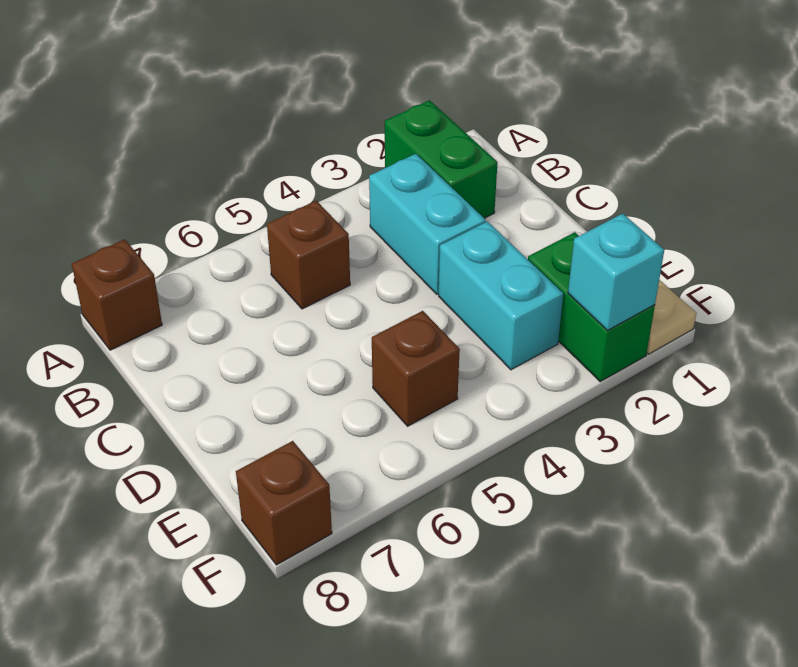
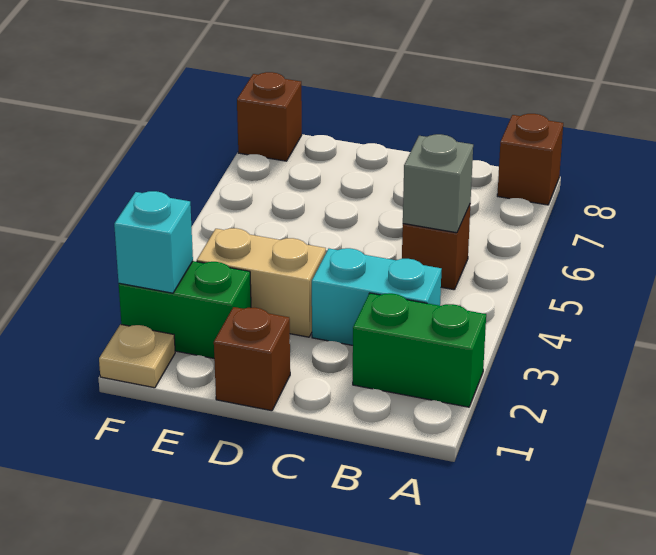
none -> grey 1x1 brick [403,134,473,233]
cyan 1x2 brick [439,221,563,370] -> tan 1x2 brick [197,228,326,337]
brown 1x1 brick [372,311,460,426] -> brown 1x1 brick moved to [214,307,290,411]

